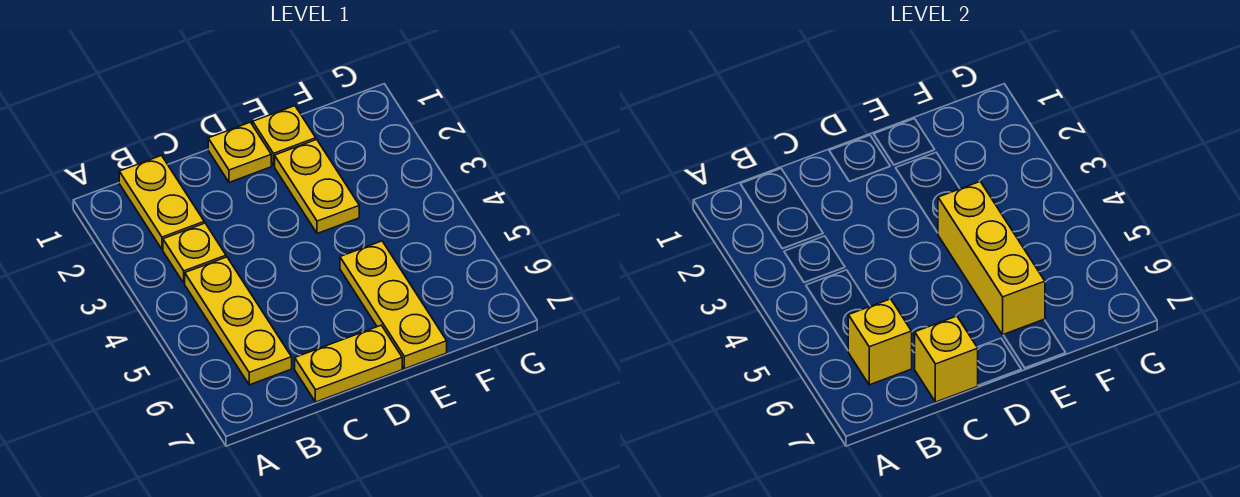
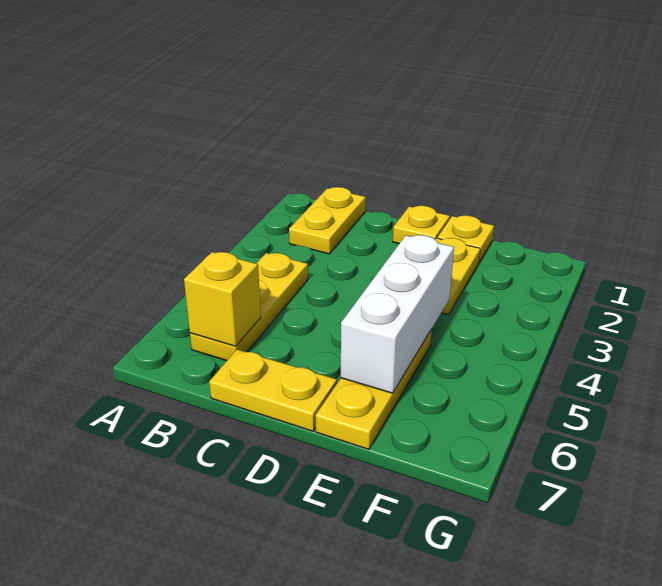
yellow 1x1 plate [163,223,226,283] -> none
yellow 1x1 brick [915,316,978,402] -> none
yellow 1x3 brick [938,182,1045,335] -> white 1x3 brick [341,235,454,393]

